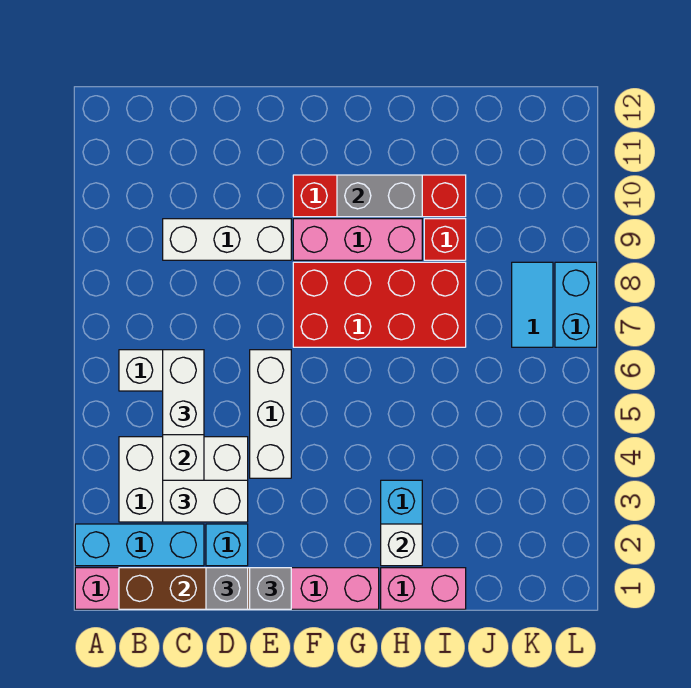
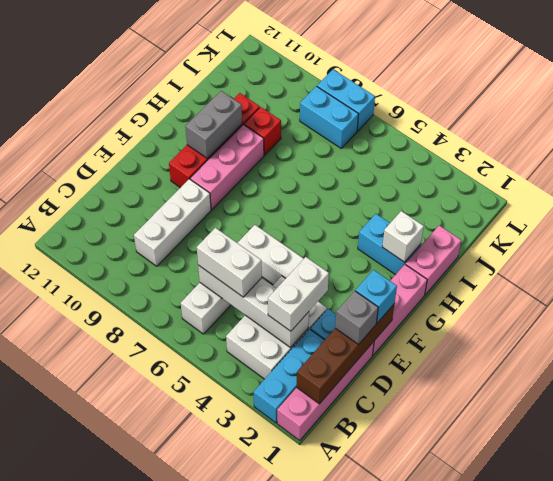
grey 1x1 brick [250,568,291,609] -> cyan 1x1 brick [355,270,397,323]
red 2x4 brick [293,262,466,347] -> none
cyan 1x2 tile [512,262,553,347] -> cyan 1x2 brick [300,86,358,148]

